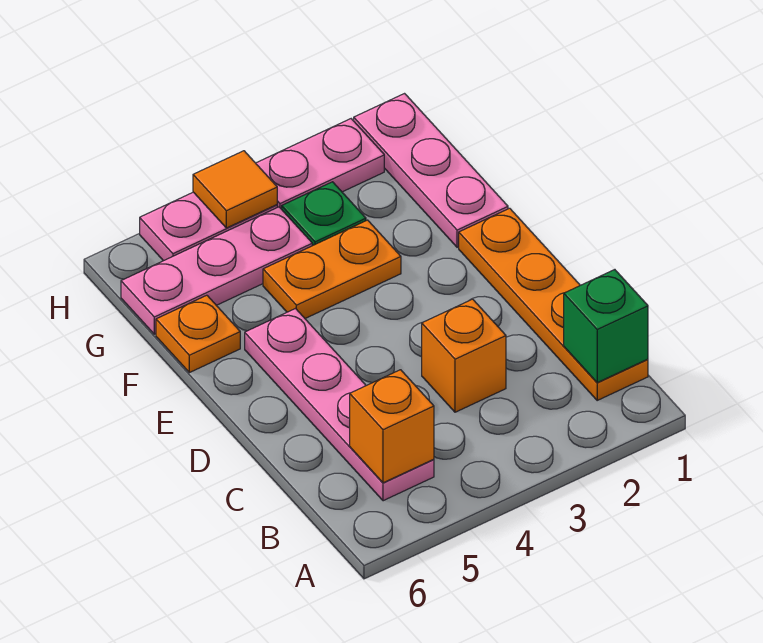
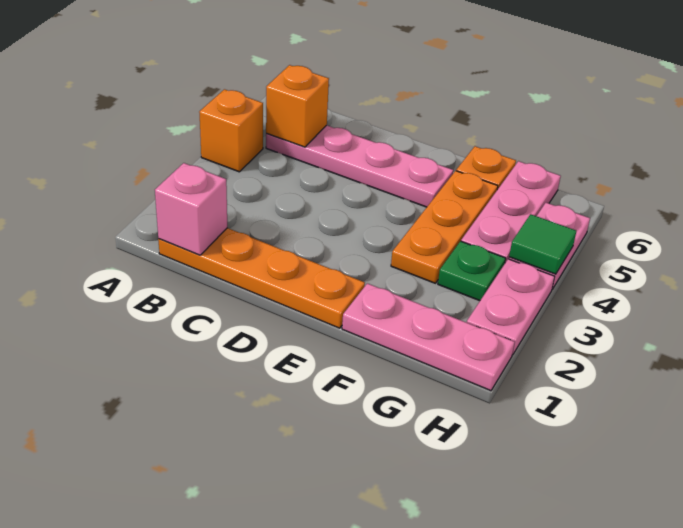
green 1x1 brick [564,270,648,383] -> pink 1x1 brick [155,163,227,255]
orange 1x1 brick [422,299,506,412] -> orange 1x1 brick moved to [199,89,263,172]
orange 1x2 plate [263,220,401,318] -> orange 1x3 plate [391,171,498,283]
orange 1x1 tile [193,151,277,228] -> green 1x1 tile [509,214,576,274]

